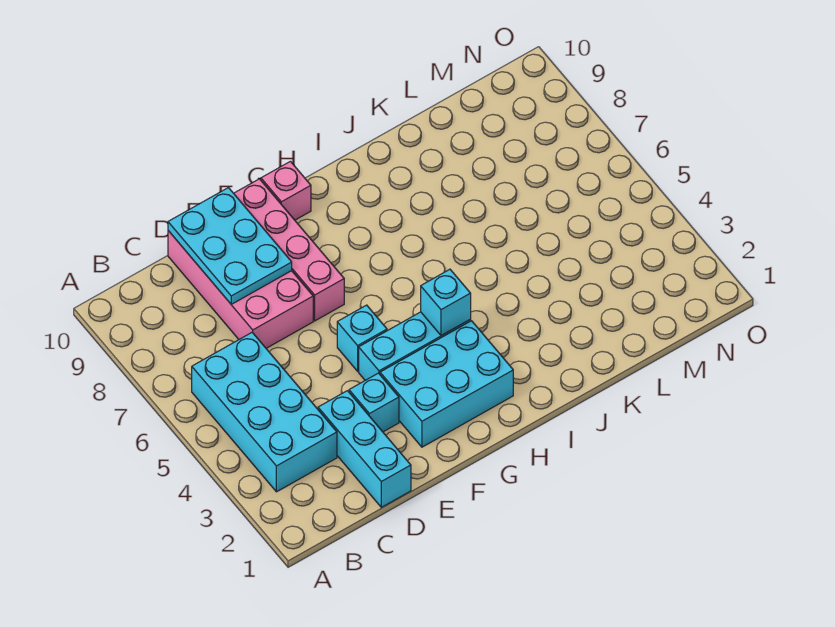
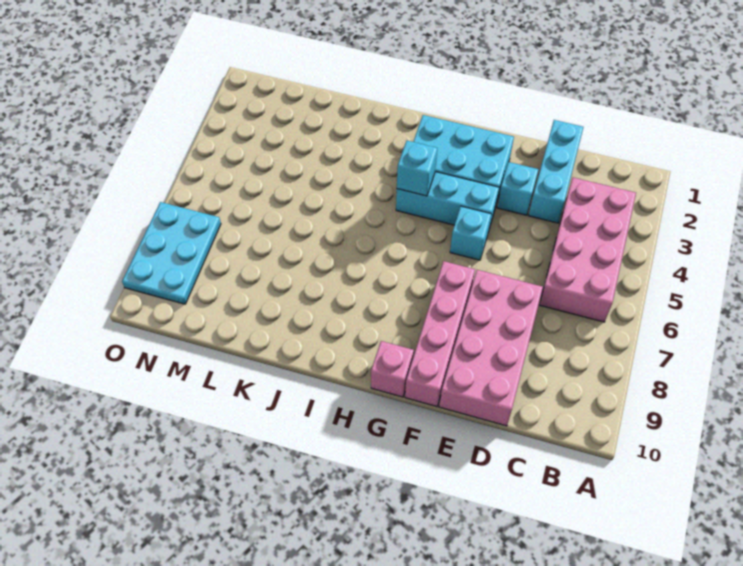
cyan 2x4 brick [192,332,337,492] -> pink 2x4 brick [540,178,636,322]
cyan 2x3 plate [168,188,292,304] -> cyan 2x3 plate moved to [122,202,221,304]

